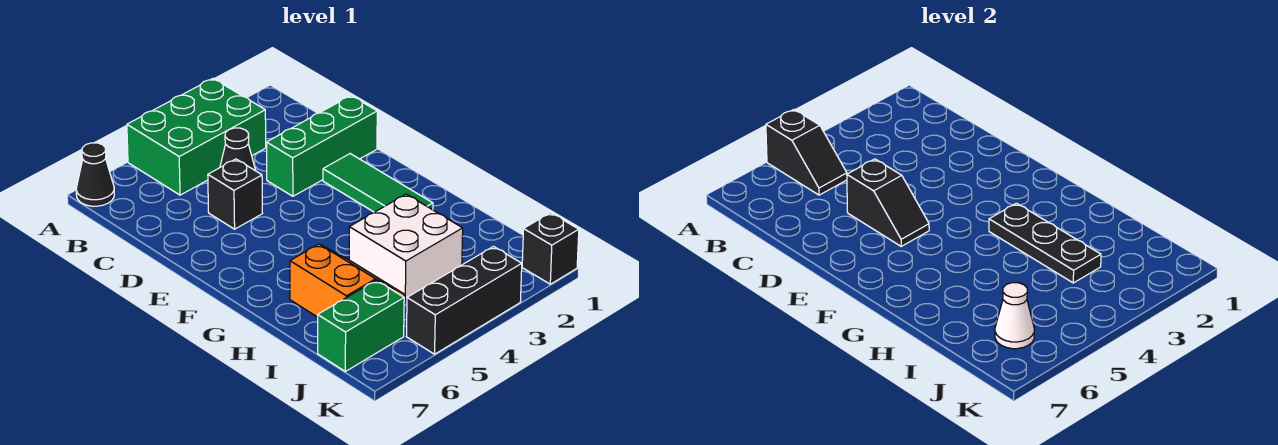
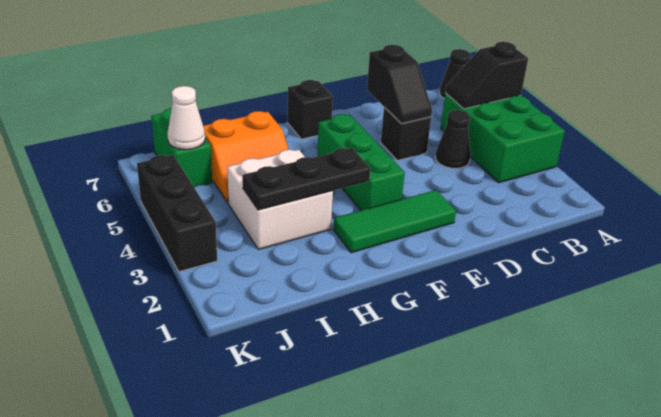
green 1x3 brick [267,96,377,196] -> green 1x3 brick moved to [317,114,405,210]
black 1x2 slope [847,159,929,246] -> black 1x2 slope turned to [367,45,432,124]
black 1x1 brick [522,213,579,284] -> black 1x1 brick moved to [287,80,333,139]

